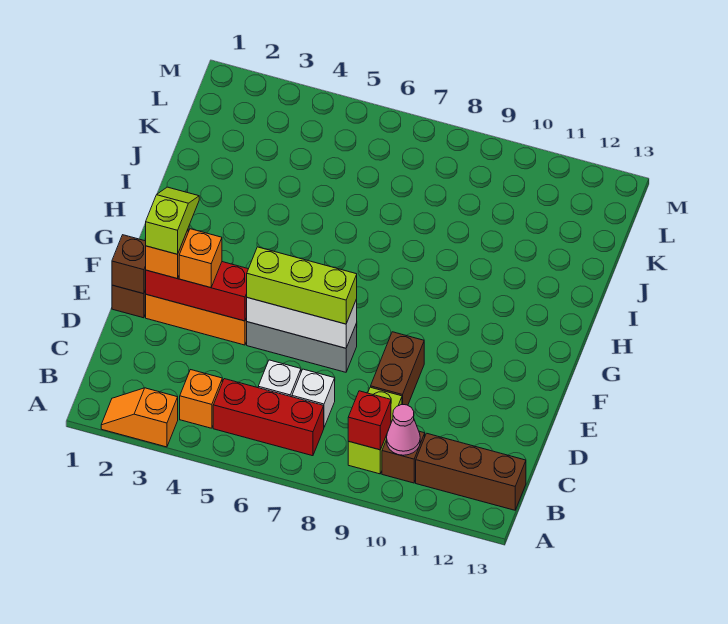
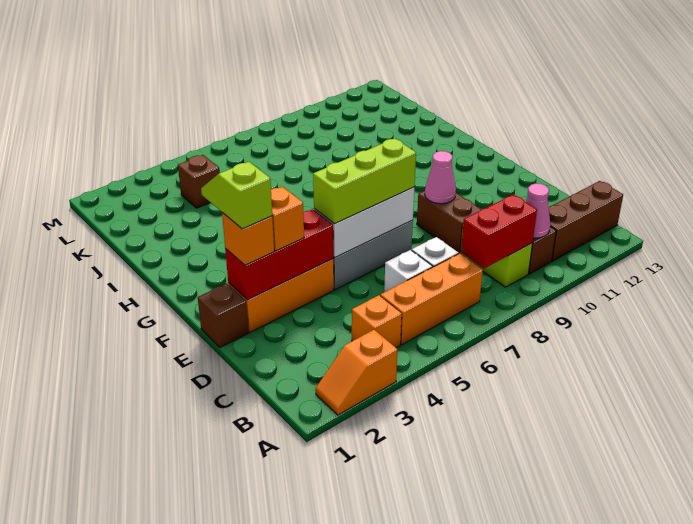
red 1x3 brick [213,379,324,456] -> orange 1x3 brick [380,253,483,344]
red 1x1 brick [348,391,391,450] -> red 1x2 brick [461,195,537,268]
brown 1x1 brick [112,235,146,294] -> brown 1x1 brick moved to [178,155,219,208]
none -> pink 1x1 cone [425,151,456,204]

